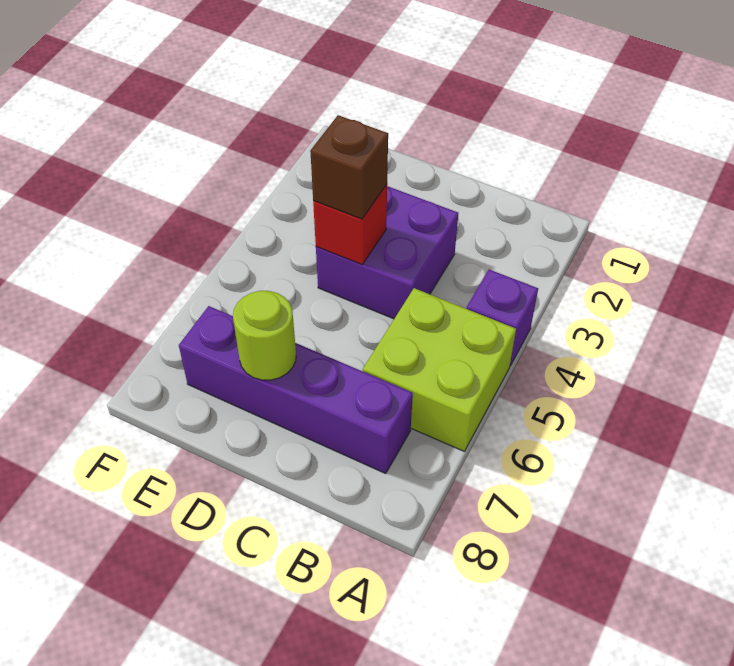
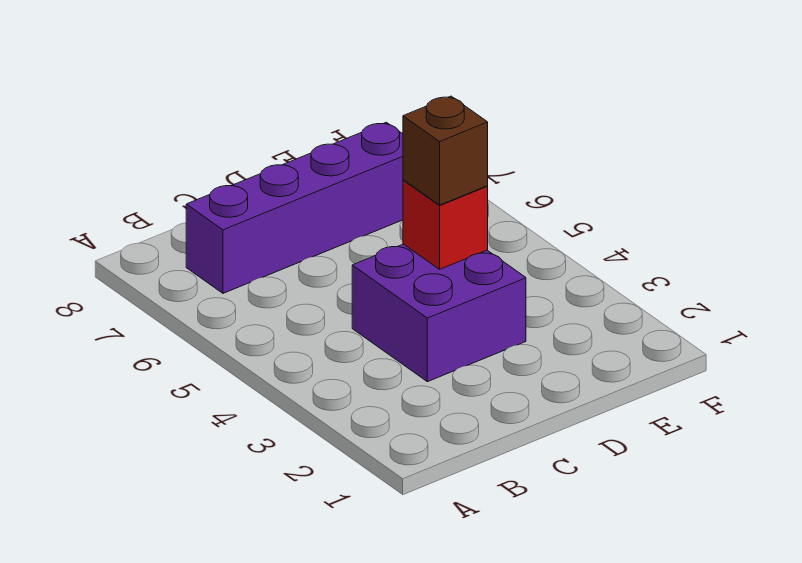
purple 1x1 brick [467,270,538,366] -> none
lime 2x2 brick [363,288,516,451] -> none
lime 1x1 round brick [233,291,296,380] -> none

